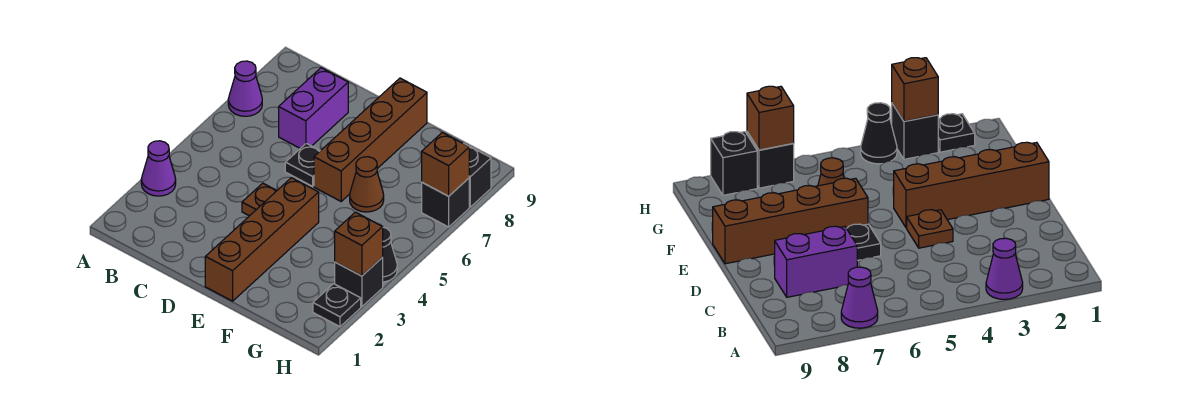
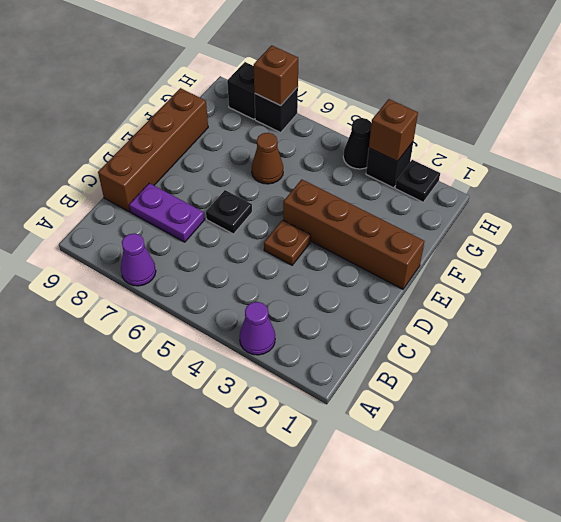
purple 1x2 brick [279,68,348,148] -> purple 1x2 plate [129,183,204,242]
brown 1x4 brick [314,78,427,201] -> brown 1x4 brick turned to [98,88,208,212]

